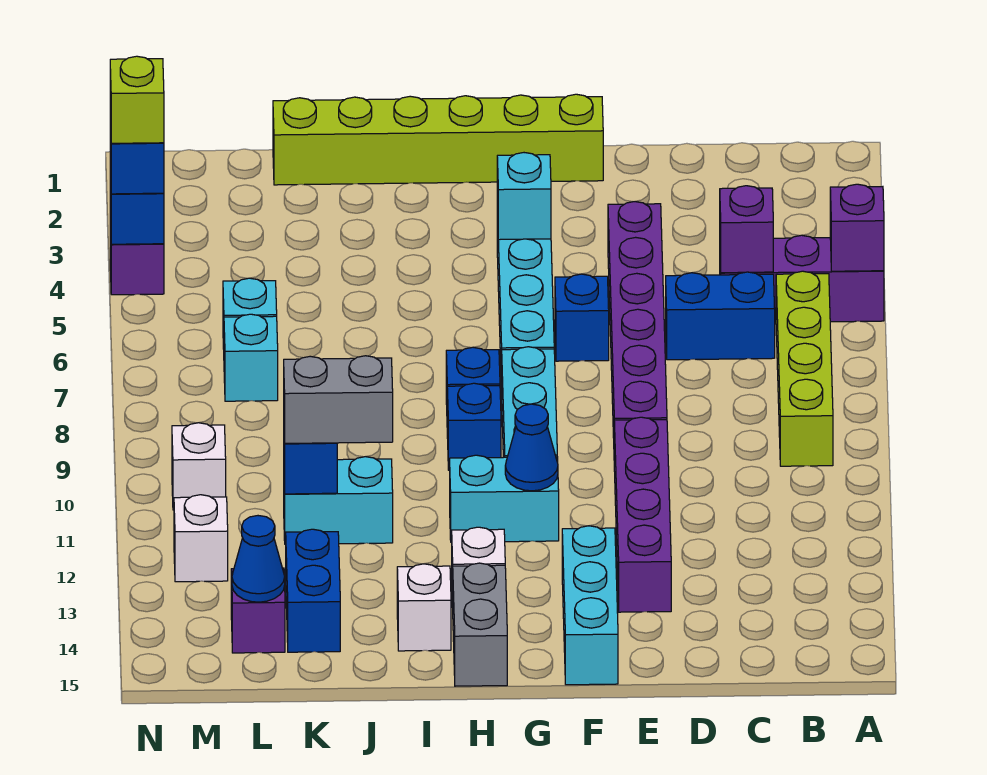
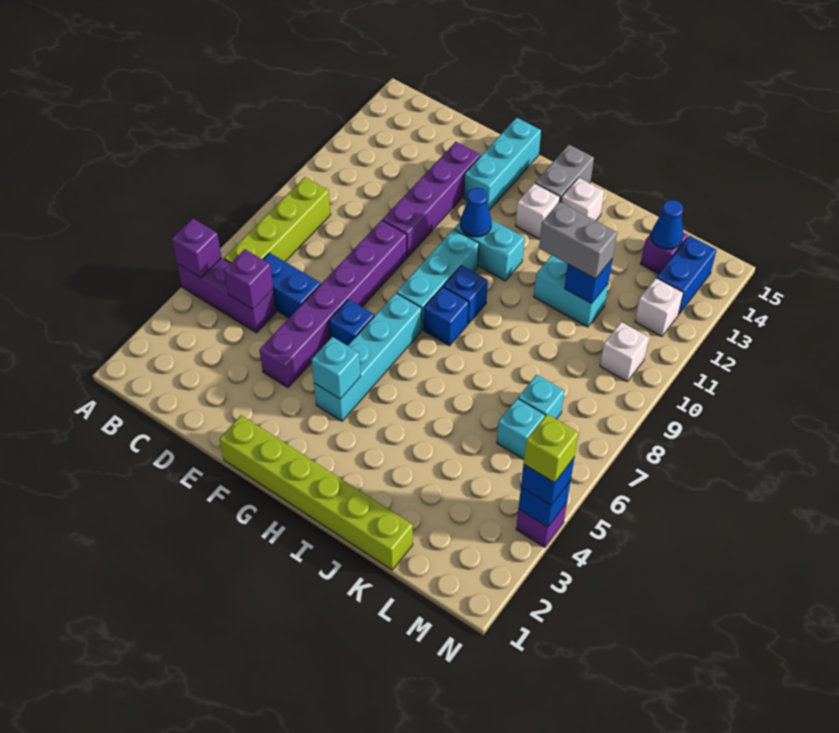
blue 1x2 brick [286,529,340,652] -> blue 1x2 brick moved to [657,236,717,315]

